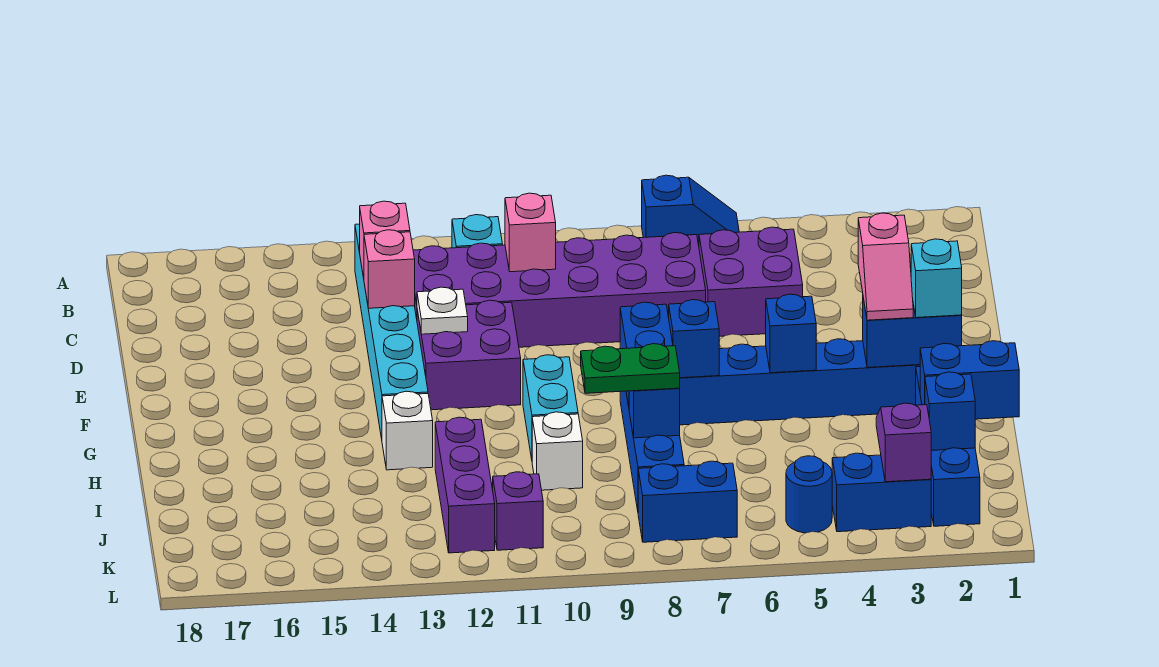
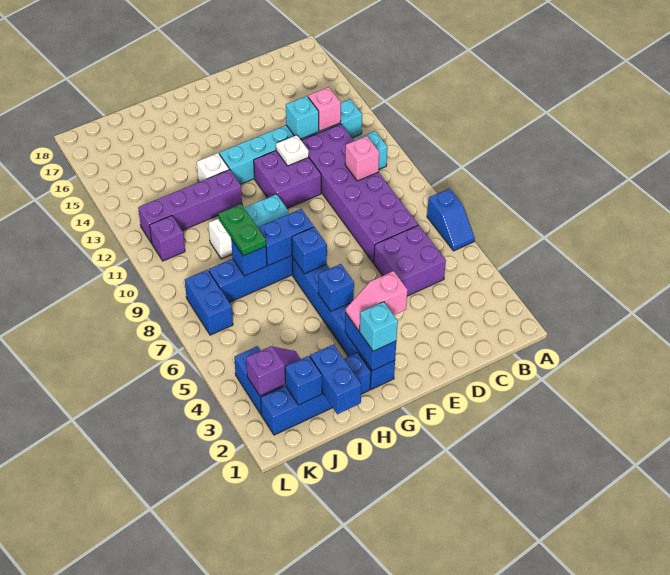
pink 1x1 brick [364,230,415,308] -> cyan 1x1 brick [286,96,319,139]
purple 1x3 brick [435,417,495,553] -> purple 1x4 brick [138,169,242,243]
blue 1x1 round brick [786,456,832,533] -> none

